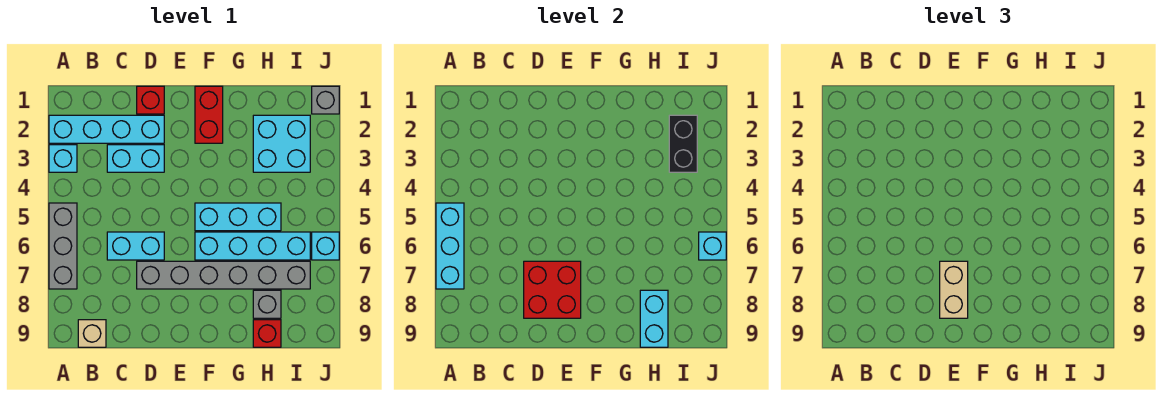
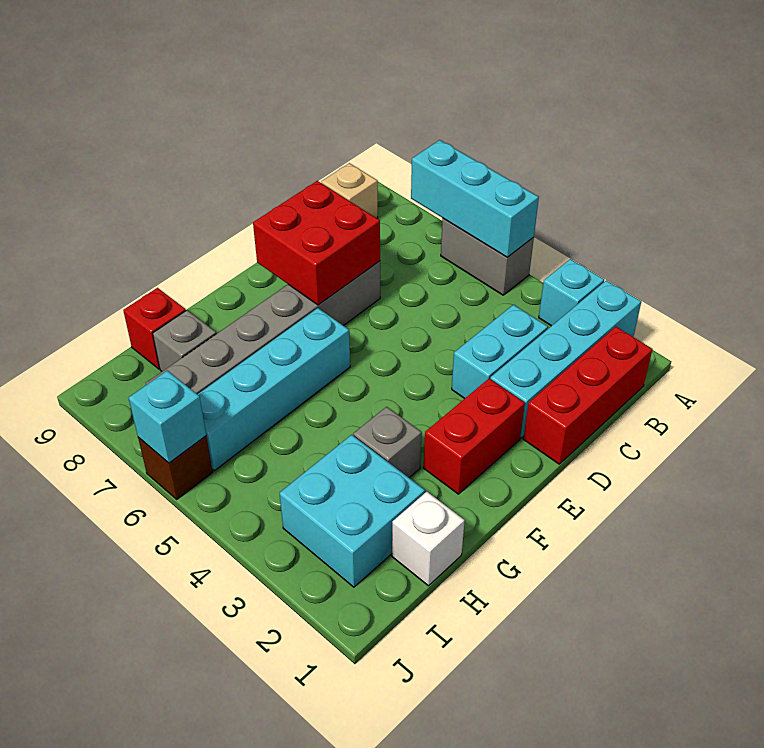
grey 1x3 brick [49,203,77,289] -> grey 1x2 brick [441,218,534,295]
cyan 1x2 brick [107,232,164,260] -> none
red 1x1 brick [137,86,164,114] -> red 1x3 brick [523,327,653,464]
tan 1x2 brick [940,261,968,318] -> none
red 1x2 brick [195,86,223,143] -> red 1x2 brick turned to [424,379,525,494]
cyan 1x3 brick [195,203,281,231] -> none
none -> white 1x1 brick [392,492,465,586]
cyan 1x2 brick [640,290,668,347] -> none
black 1x2 brick [669,115,697,172] -> none
grey 1x1 brick [312,86,339,114] -> grey 1x1 brick moved to [353,407,422,478]
cyan 1x1 brick [312,232,339,260] -> brown 1x1 brick [138,436,213,499]

